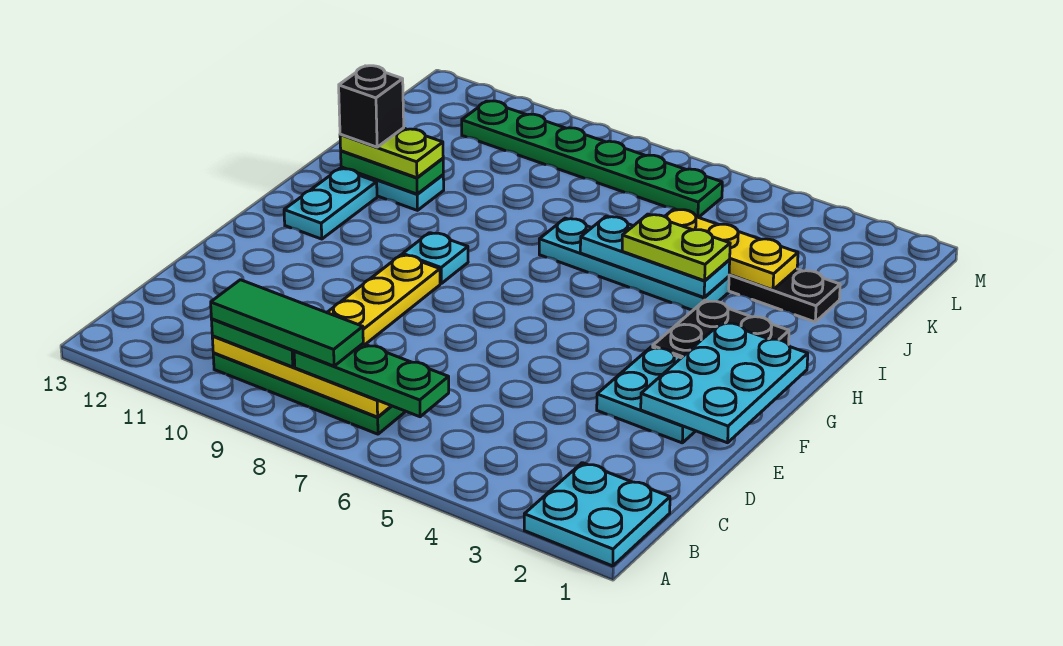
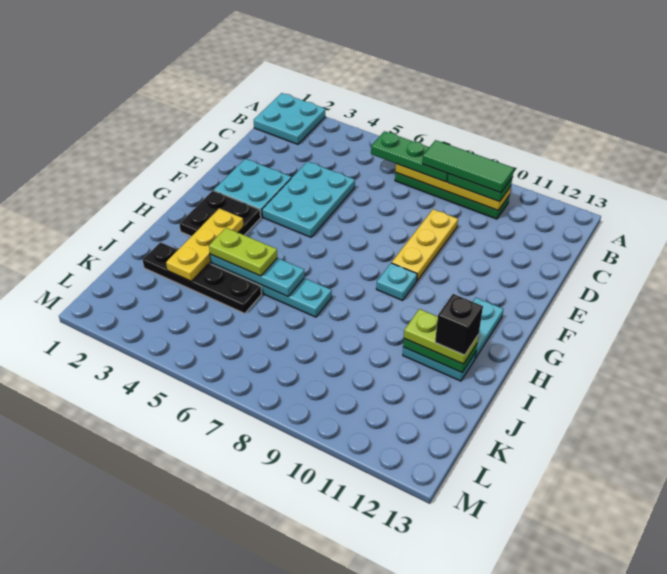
cyan 2x3 plate [641,322,808,443] -> cyan 2x3 plate moved to [262,161,355,237]
yellow 1x3 plate [665,209,798,290] -> yellow 1x3 plate turned to [166,208,244,281]
green 1x6 plate [462,101,722,218] -> none

